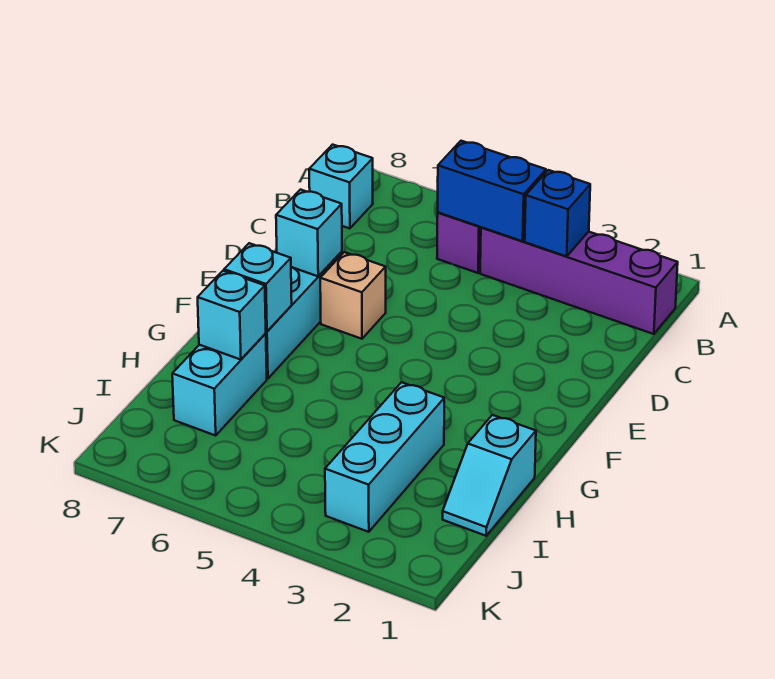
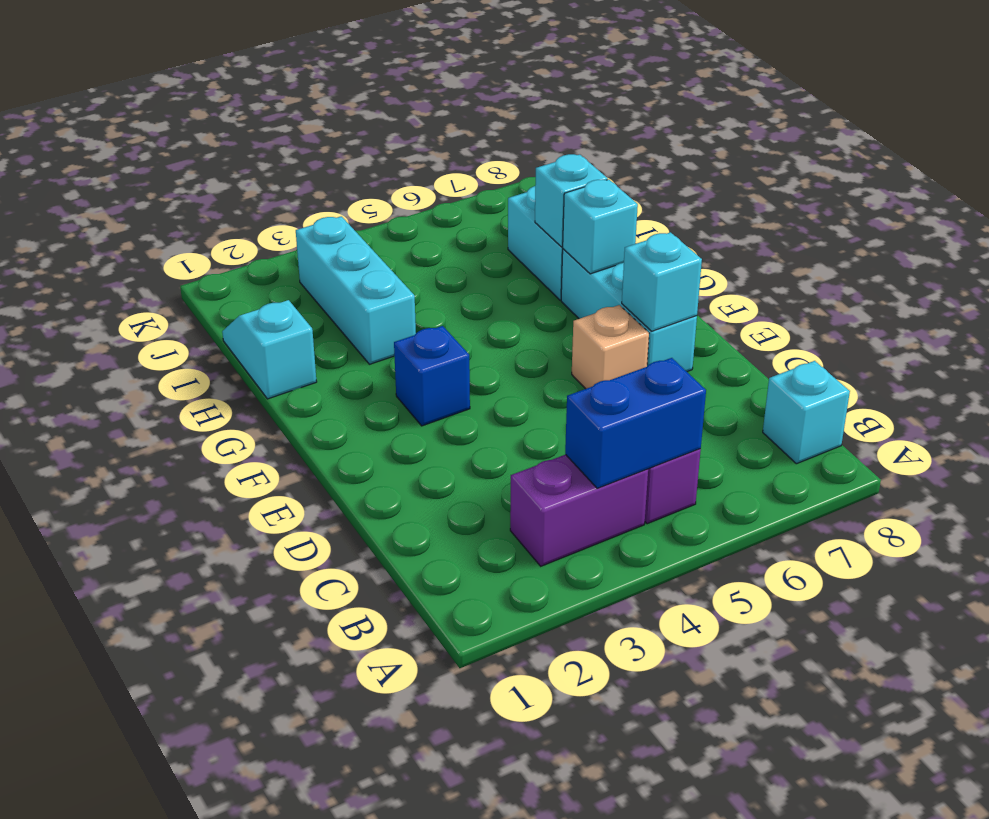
purple 1x4 brick [480,227,678,334] -> purple 1x2 brick [510,455,648,566]
blue 1x1 brick [525,170,590,256] -> blue 1x1 brick moved to [394,326,470,426]

